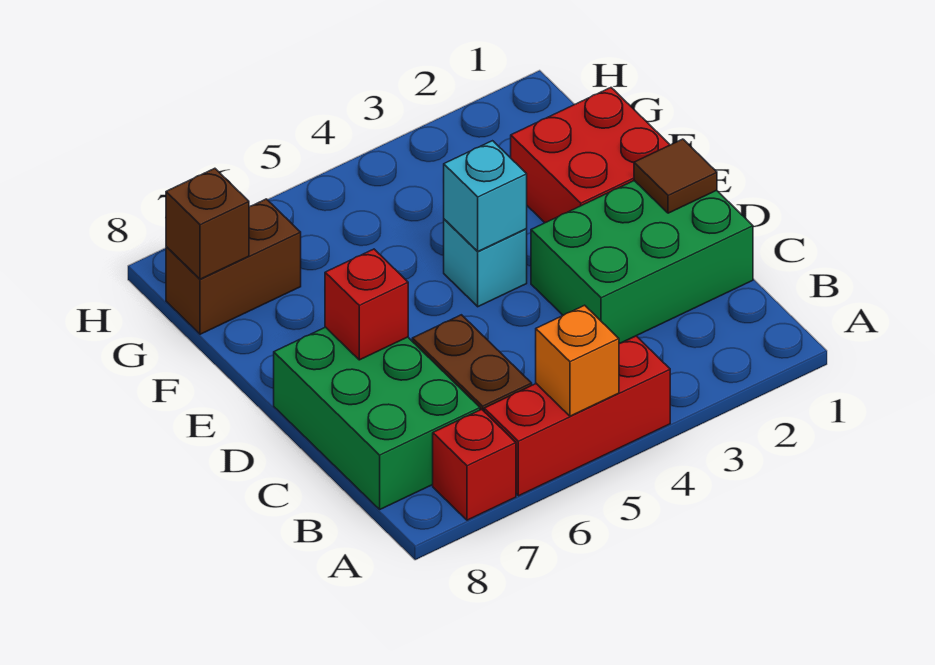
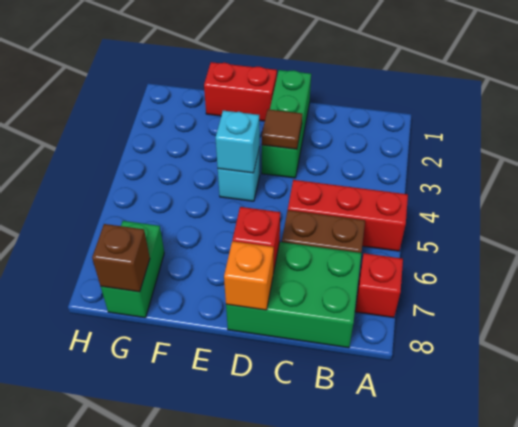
red 1x3 brick [484,336,670,496] -> red 1x3 brick turned to [288,180,408,251]
orange 1x1 brick [536,305,619,416] -> orange 1x1 brick moved to [224,241,274,310]
green 2x3 brick [531,181,753,344] -> green 1x3 brick [262,70,311,178]
brown 1x1 tile [634,139,717,213] -> brown 1x1 tile moved to [262,109,302,149]
red 2x2 brick [511,88,670,223] -> red 1x2 brick [204,62,277,121]
brown 1x2 brick [166,199,301,334] -> green 1x2 brick [101,221,164,318]

